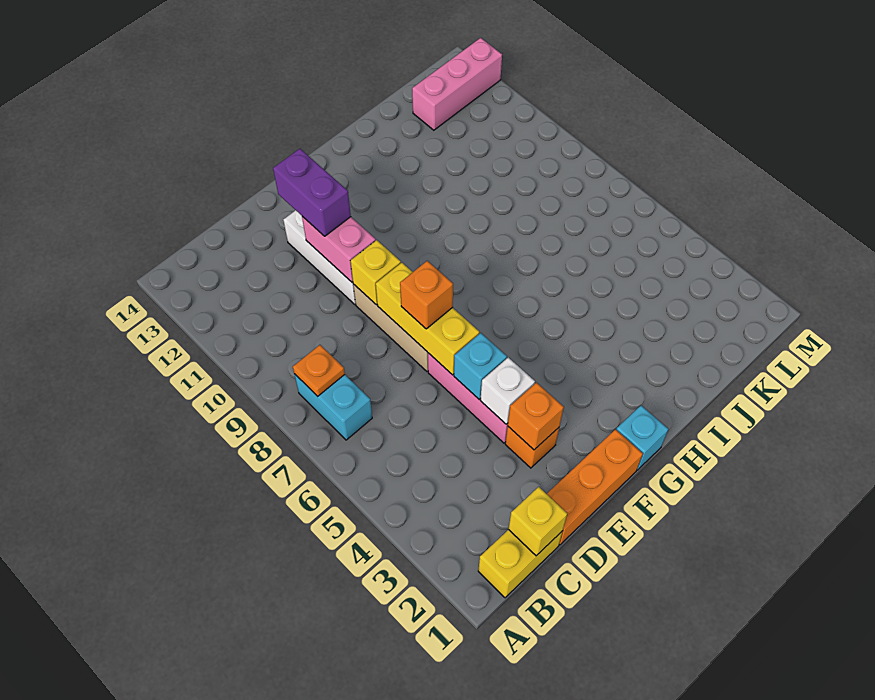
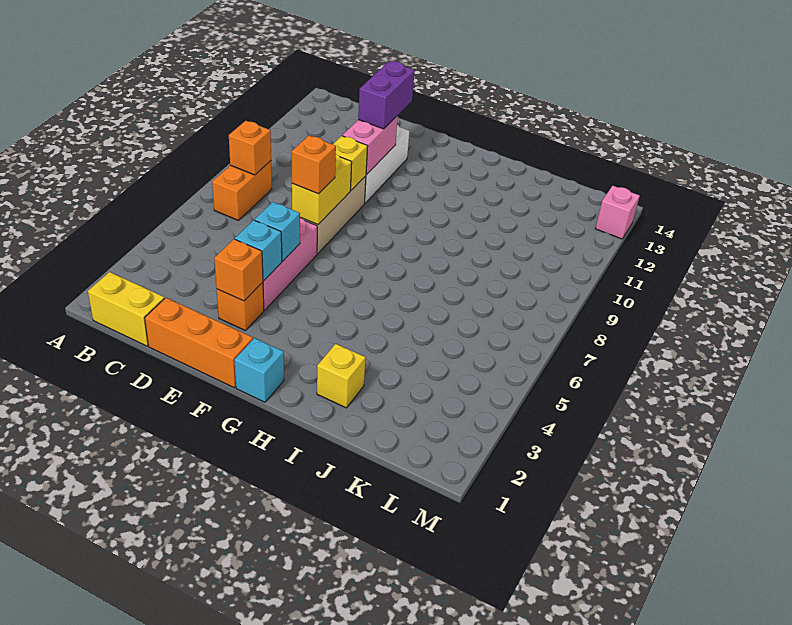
cyan 1x2 brick [295,375,372,440] -> orange 1x2 brick [212,161,272,220]
orange 1x1 plate [293,345,345,396] -> orange 1x1 brick [229,121,271,175]
yellow 1x1 brick [509,487,567,556] -> yellow 1x1 brick moved to [317,344,366,408]
white 1x1 brick [480,357,535,424] -> cyan 1x1 brick [235,220,282,281]
yellow 1x3 brick [376,263,479,375] -> yellow 1x2 brick [292,154,352,225]
pink 1x3 brick [412,38,502,130] -> pink 1x1 brick [595,186,640,239]

